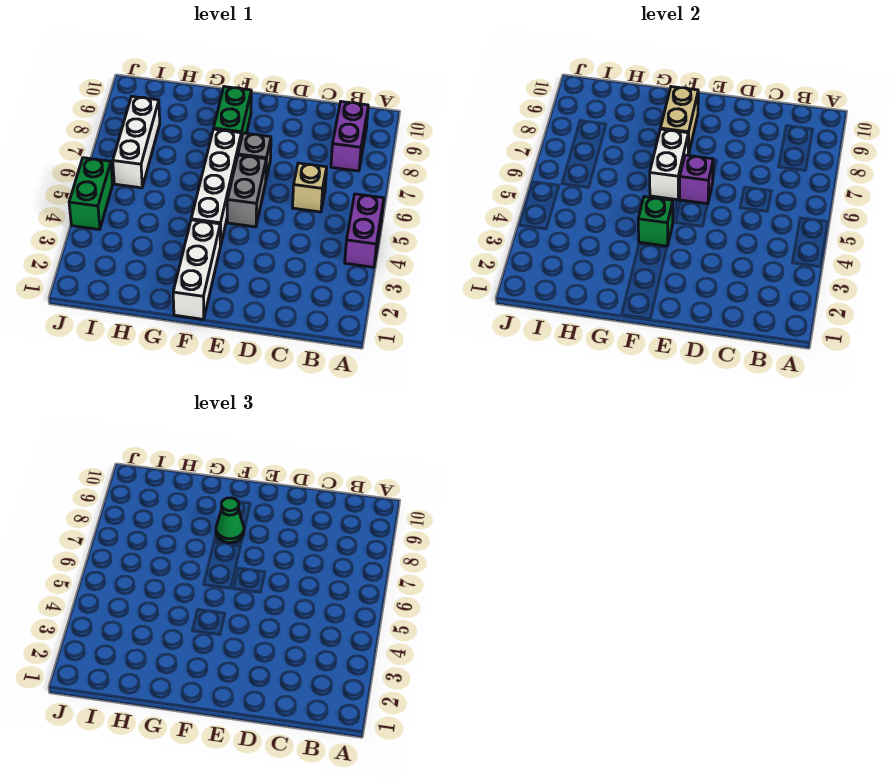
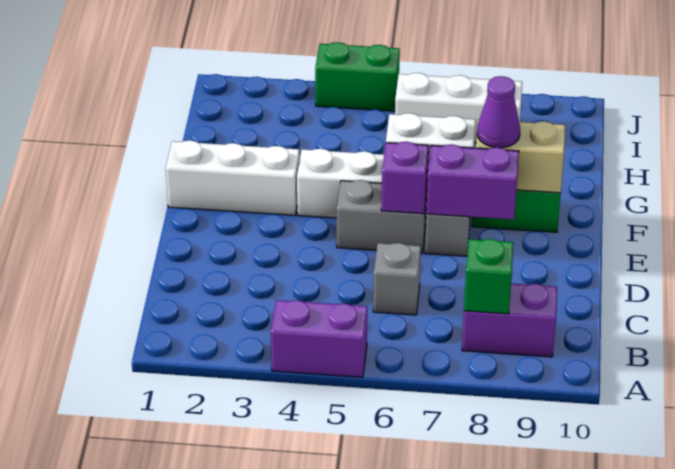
tan 1x1 brick [293,163,327,212] -> grey 1x1 brick [373,243,421,315]
none -> purple 1x2 brick [426,144,519,219]
green 1x1 brick [638,197,673,246] -> green 1x1 brick moved to [464,239,514,314]
green 1x1 cone [216,498,244,543] -> purple 1x1 cone [477,76,520,148]

